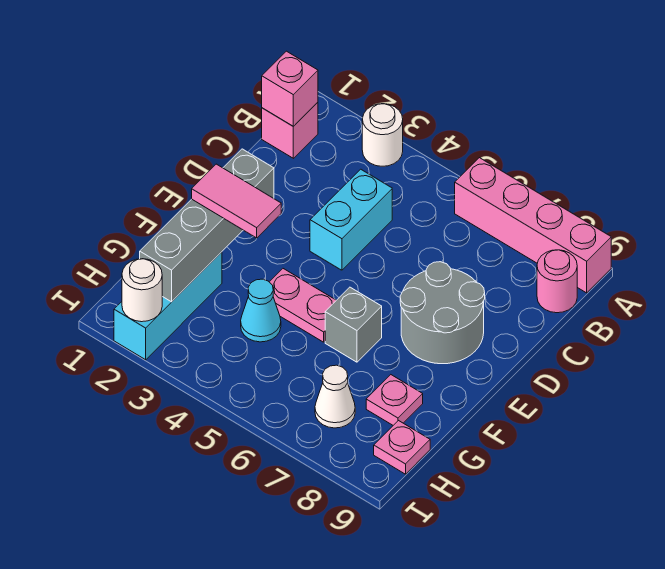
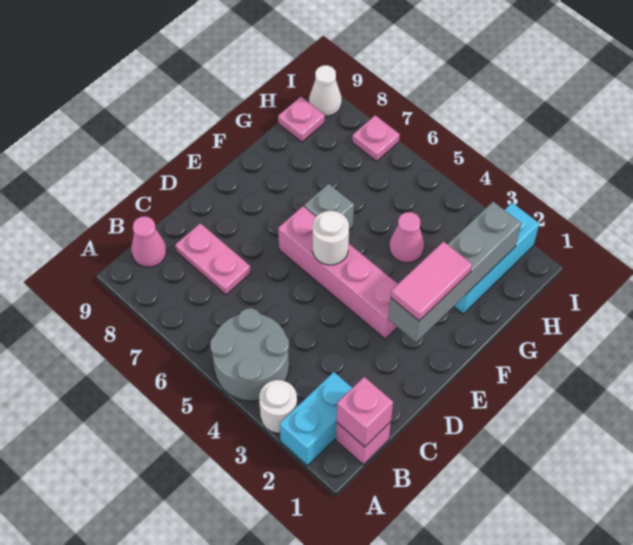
pink 1x4 brick [455,158,611,293] -> pink 1x4 brick moved to [278,206,398,339]
pink 1x1 round brick [537,250,577,313] -> pink 1x1 cone [131,217,167,267]
cyan 1x2 brick [310,169,392,270] -> cyan 1x2 brick moved to [280,372,352,466]
grey 2x2 round brick [400,262,485,364] -> grey 2x2 round brick moved to [210,308,289,401]
pink 1x2 tile [192,164,281,238] -> pink 1x2 tile turned to [391,242,472,321]
pink 1x2 plate [270,269,336,342] -> pink 1x2 plate moved to [175,223,251,295]
cyan 1x1 cone [241,279,281,342] -> pink 1x1 cone [389,212,424,263]
pink 1x1 plate [366,375,423,425] -> pink 1x1 plate moved to [352,115,400,161]
white 1x1 cone [315,365,355,428] -> white 1x1 cone moved to [309,65,342,116]
white 1x1 round brick [122,259,162,322] -> white 1x1 round brick moved to [313,211,349,265]

